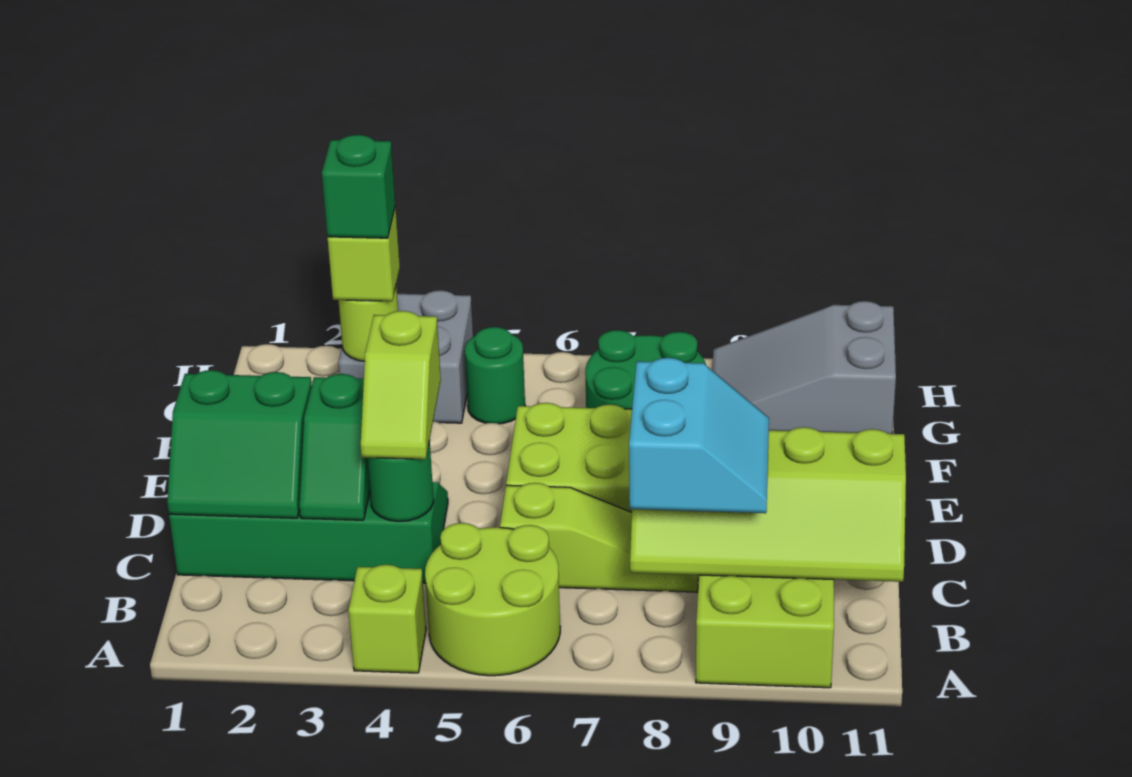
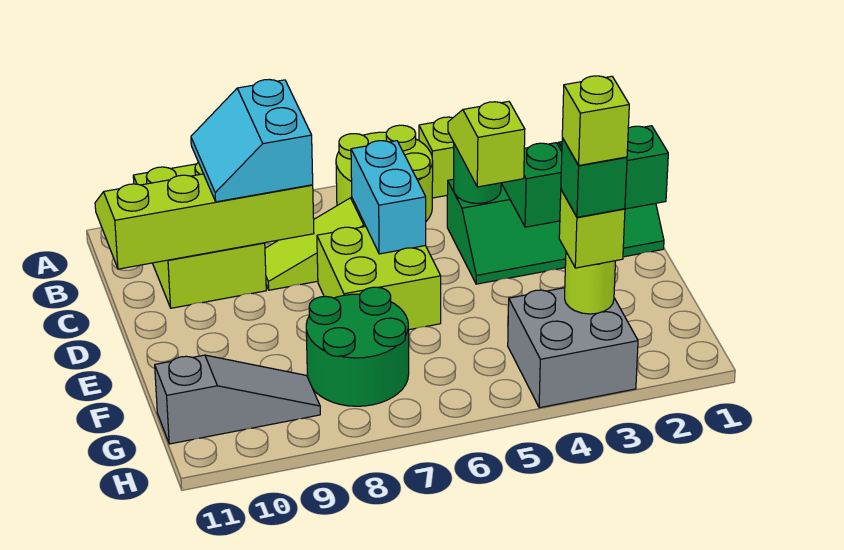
none -> cyan 1x2 brick [351,141,426,254]
none -> lime 1x1 brick [562,76,629,165]
green 1x1 round brick [465,327,525,424] -> none
grey 2x3 slope [712,301,896,434] -> grey 1x3 slope [155,355,320,444]

